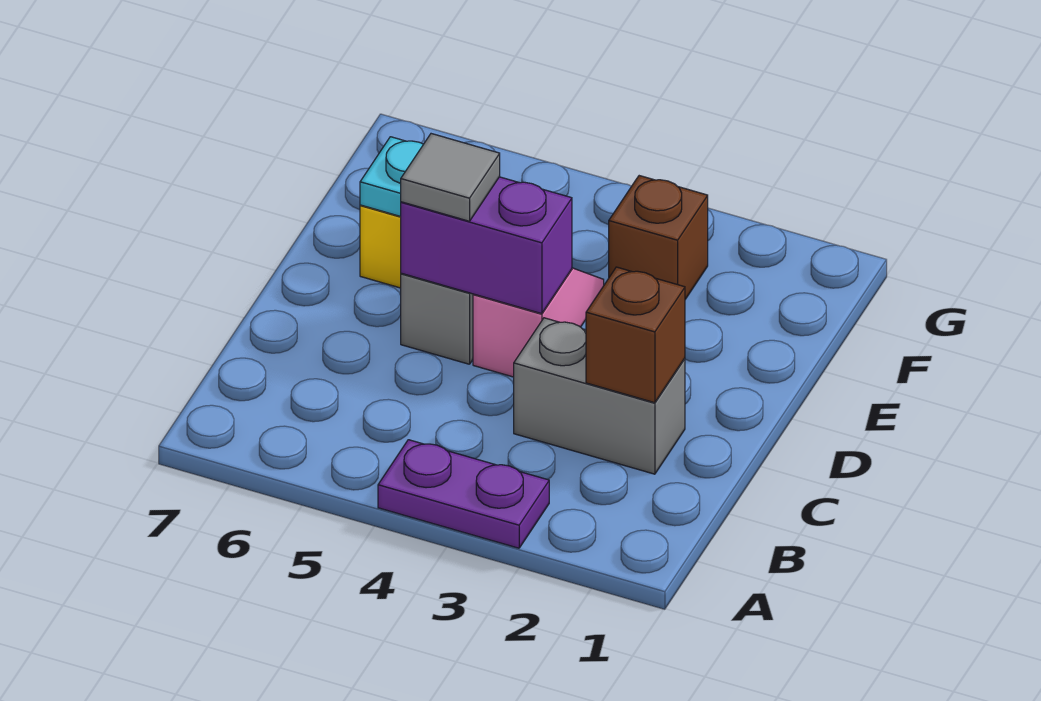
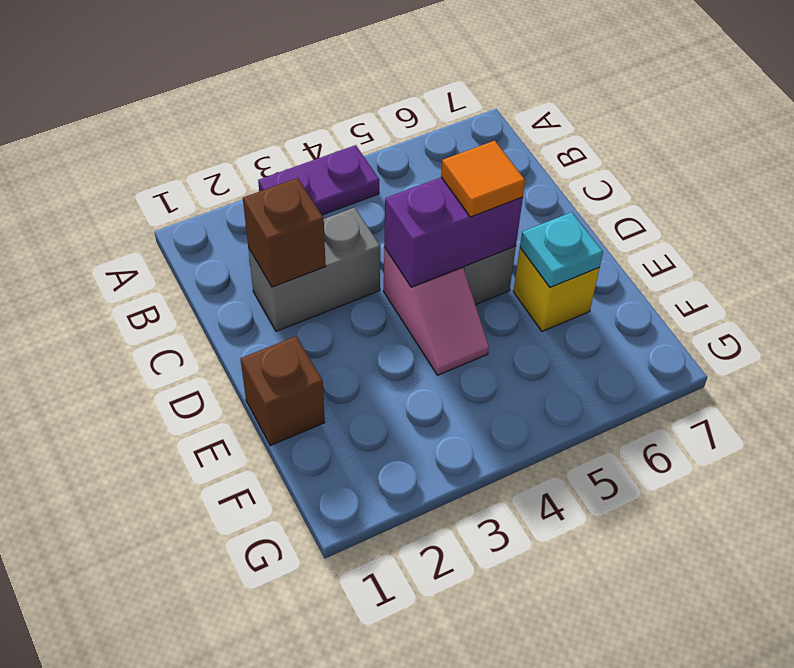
grey 1x1 tile [401,134,500,221] -> orange 1x1 tile [441,141,525,217]
brown 1x1 brick [609,176,708,299] -> brown 1x1 brick moved to [241,336,325,446]

